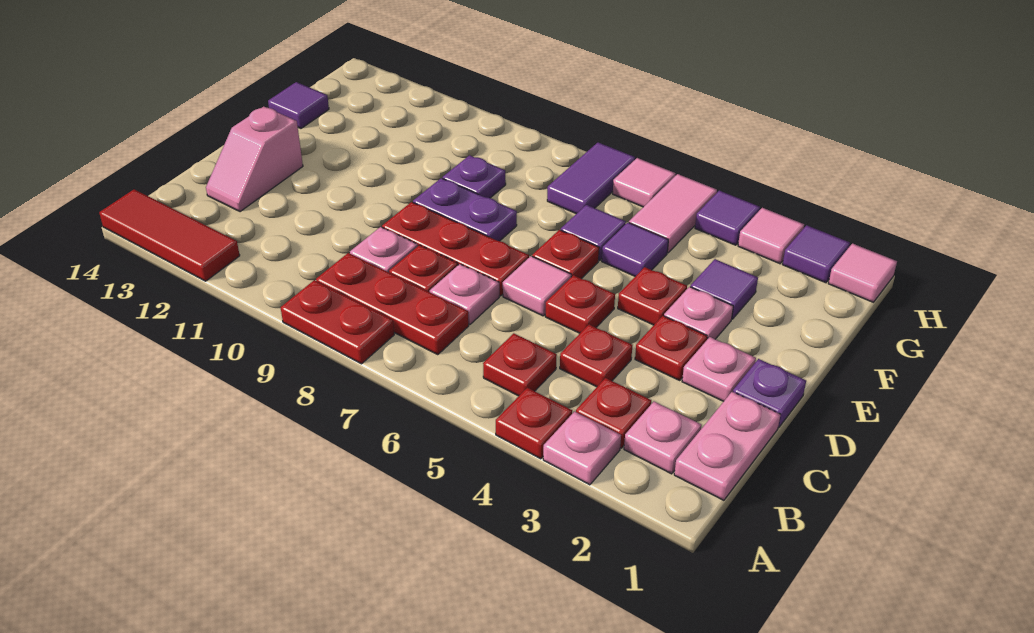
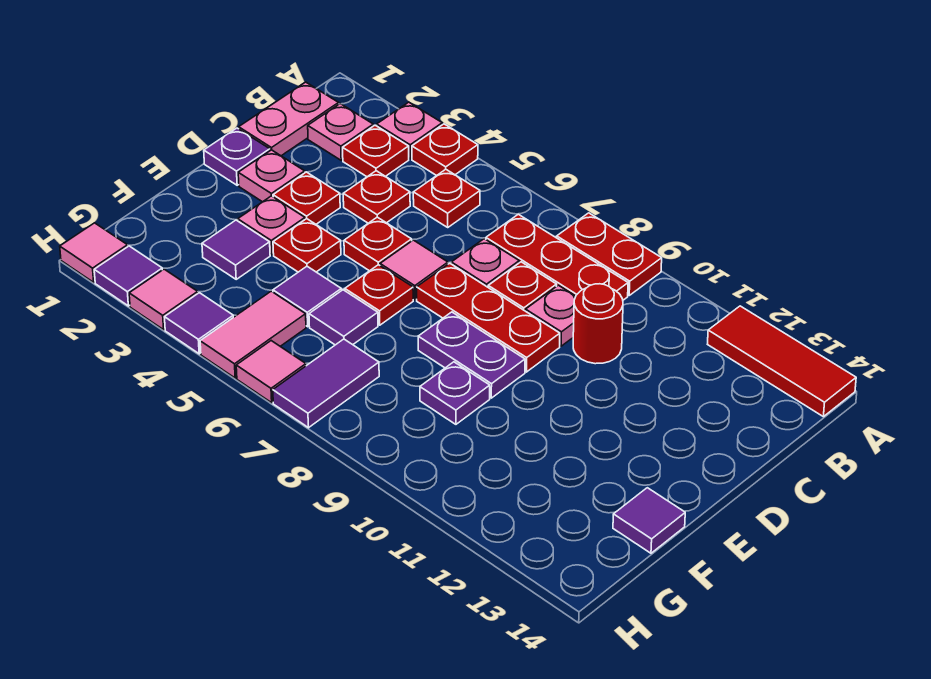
none -> red 1x1 round brick [573,284,623,364]
pink 1x2 slope [206,107,303,212] -> none

